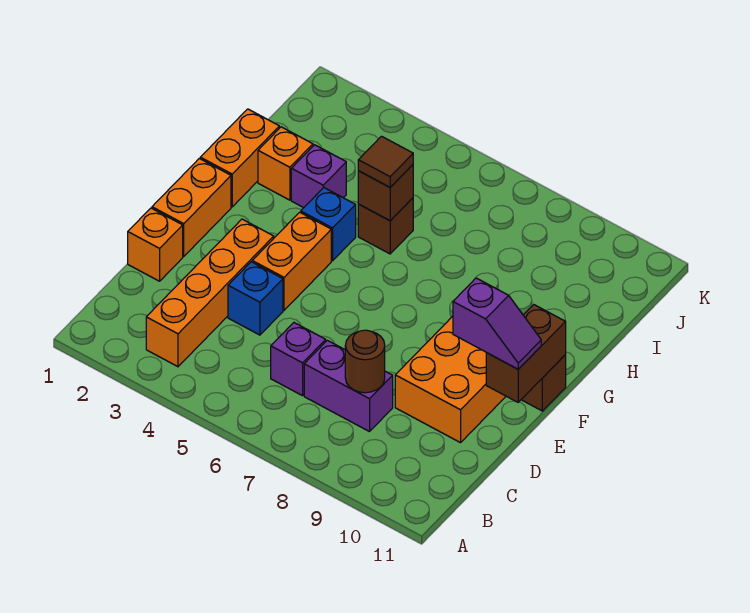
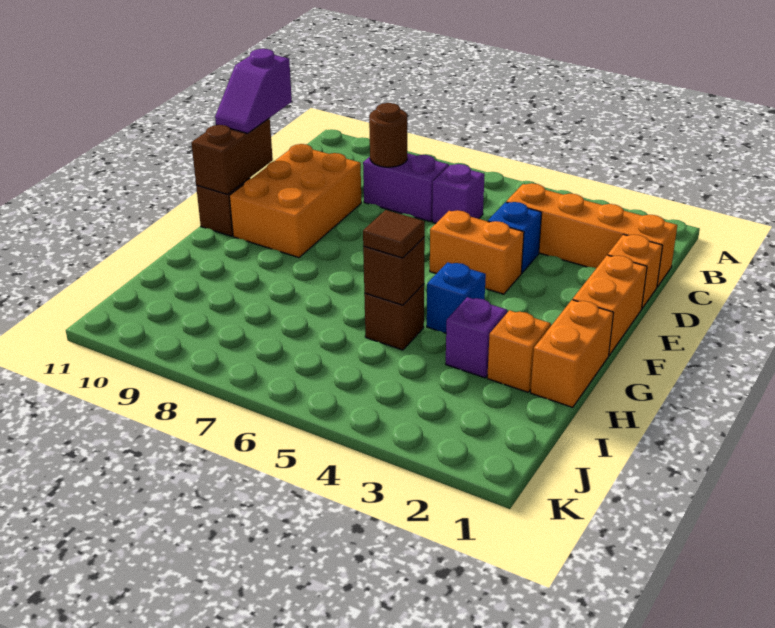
orange 1x4 brick [146,219,274,367] -> orange 1x4 brick turned to [506,183,677,287]
orange 1x2 brick [252,212,331,310] -> orange 1x2 brick turned to [430,210,524,294]
purple 1x2 slope [453,278,541,369] -> purple 1x2 slope turned to [215,49,292,133]

